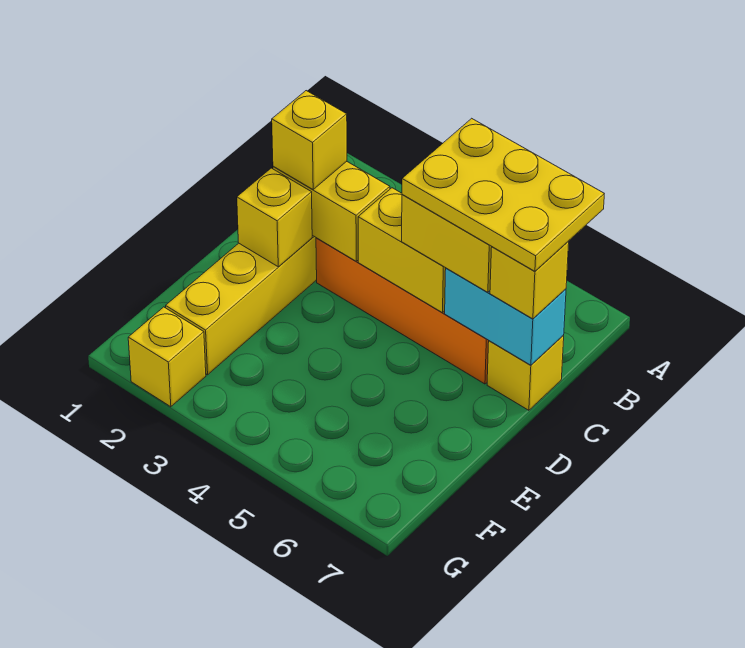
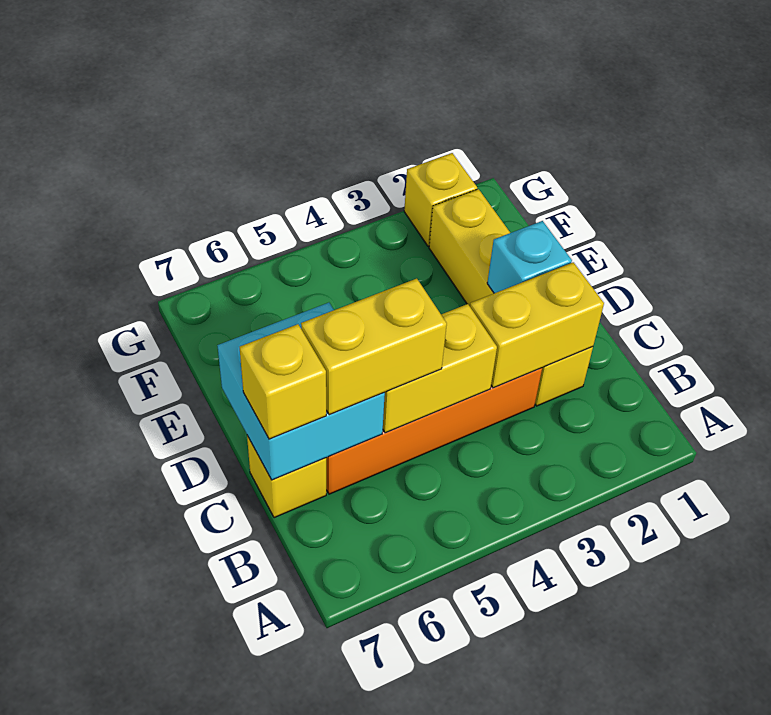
yellow 2x3 plate [402,118,604,271] -> none
yellow 1x1 brick [272,91,347,189] -> none
cyan 1x2 brick [445,268,566,365] -> cyan 2x2 brick [217,303,385,480]
yellow 1x1 brick [237,168,312,267] -> cyan 1x1 brick [487,221,572,293]

